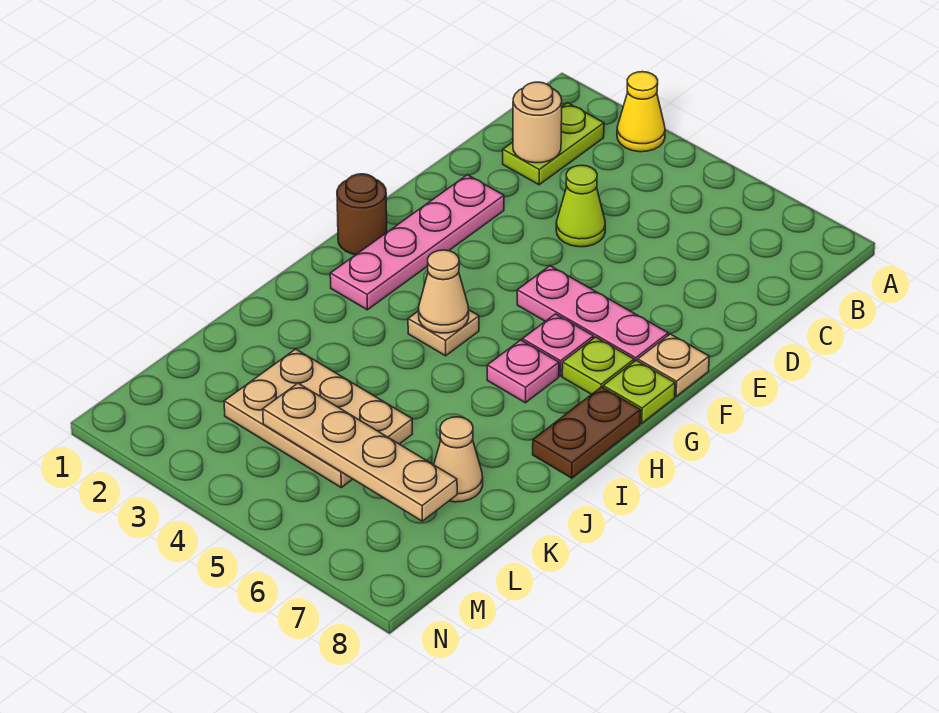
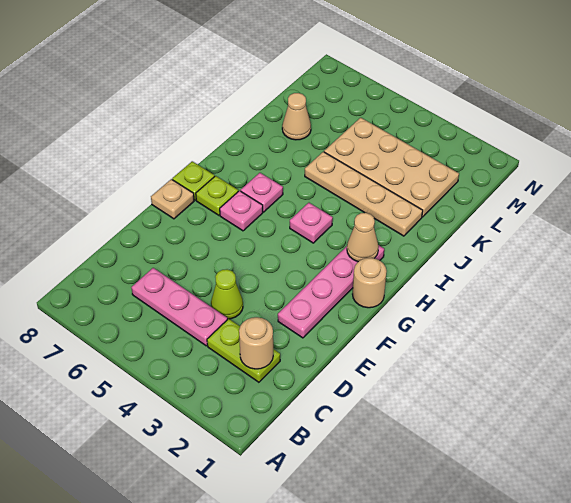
yellow 1x1 cone [617,72,665,152] -> none
lime 1x2 plate [503,103,604,185] -> lime 1x2 plate turned to [207,319,280,382]
pink 1x3 plate [517,266,668,361] -> pink 1x3 plate moved to [131,268,227,346]
brown 1x1 round brick [337,174,387,255] -> tan 1x1 round brick [353,258,387,308]
tan 1x1 plate [408,310,479,356] -> pink 1x1 plate [290,203,333,243]
tan 1x1 cone [419,250,469,333] -> tan 1x1 cone moved to [347,213,379,262]
brown 1x2 plate [533,387,641,478] -> none
tan 2x3 plate [224,349,412,488] -> tan 2x4 plate [324,118,459,217]
tan 1x4 plate [263,383,457,521] -> tan 1x4 plate moved to [305,152,423,236]

